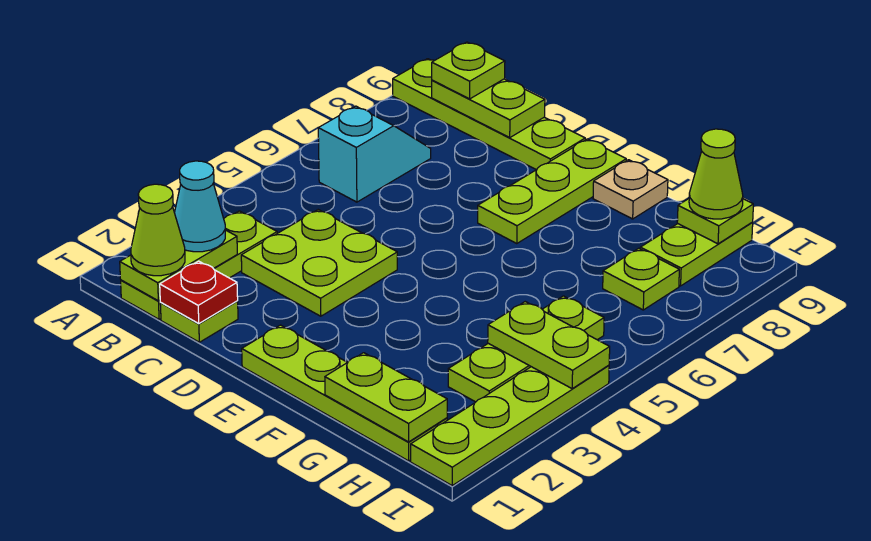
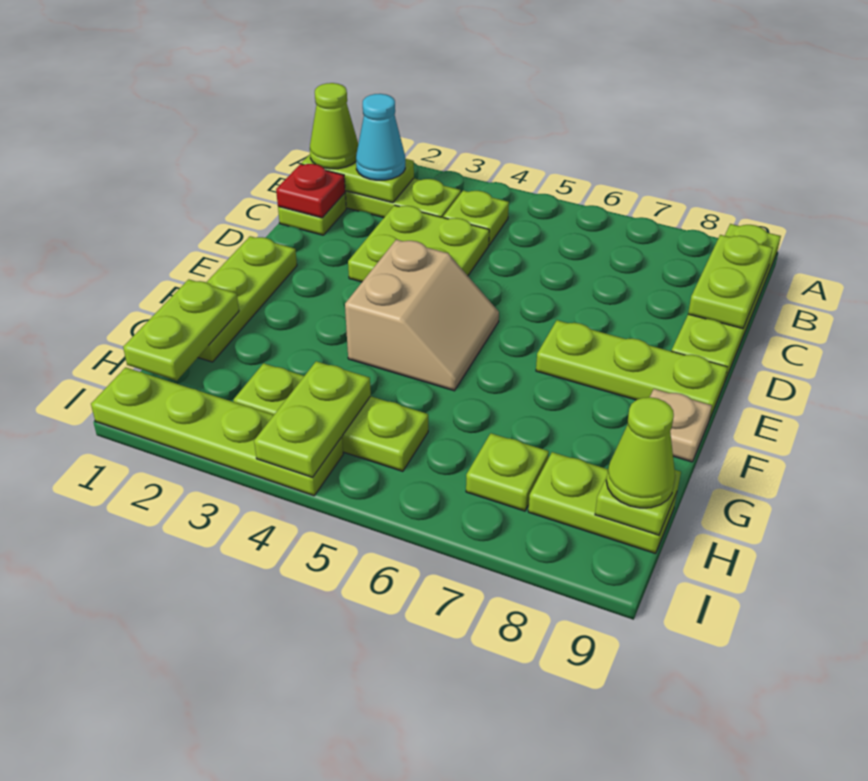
cyan 1x2 slope [318,106,431,202] -> none
lime 1x1 plate [432,42,505,99] -> lime 1x1 plate moved to [443,191,509,245]
lime 1x4 plate [242,325,447,461] -> lime 1x3 plate [198,236,297,362]
none -> tan 2x2 slope [345,240,499,391]

